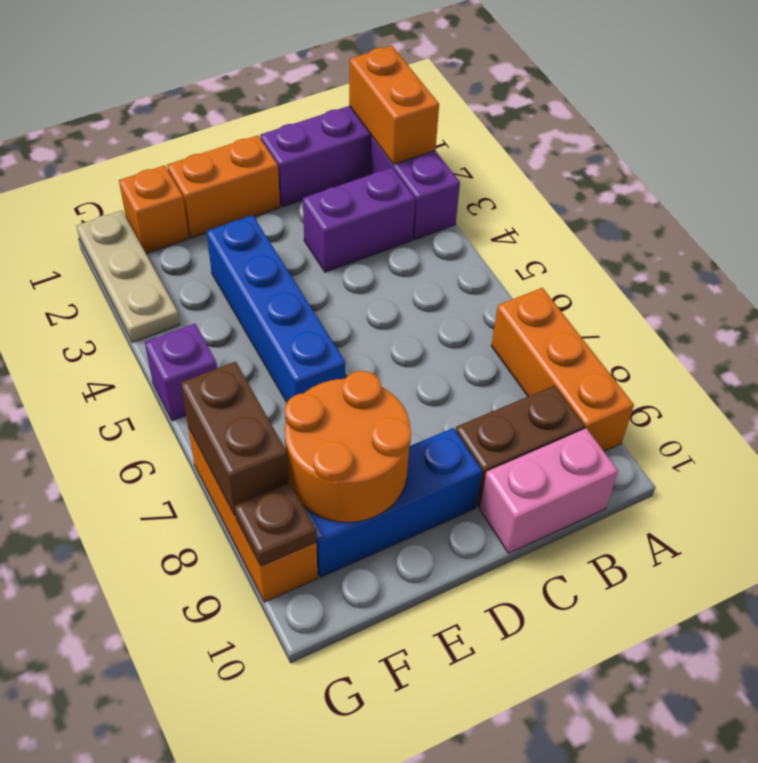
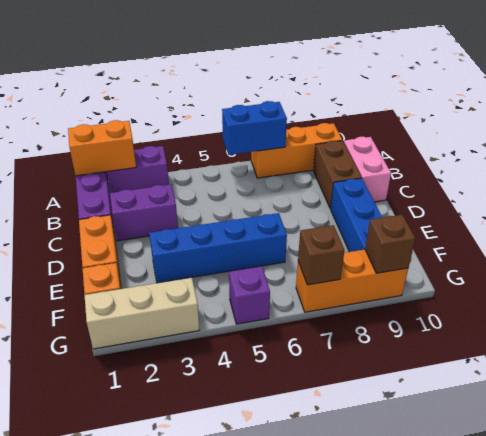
none -> blue 1x2 brick [222,101,287,155]
purple 1x2 brick [303,168,415,272] -> purple 1x2 brick turned to [110,184,178,241]
orange 2x2 round brick [285,371,411,522] -> none
tan 1x3 plate [76,210,180,342] -> tan 1x3 brick [85,277,200,349]
brown 1x2 brick [181,362,289,516] -> brown 1x1 brick [298,225,345,285]
brown 1x1 plate [234,483,316,566] -> brown 1x1 brick [365,215,415,273]

